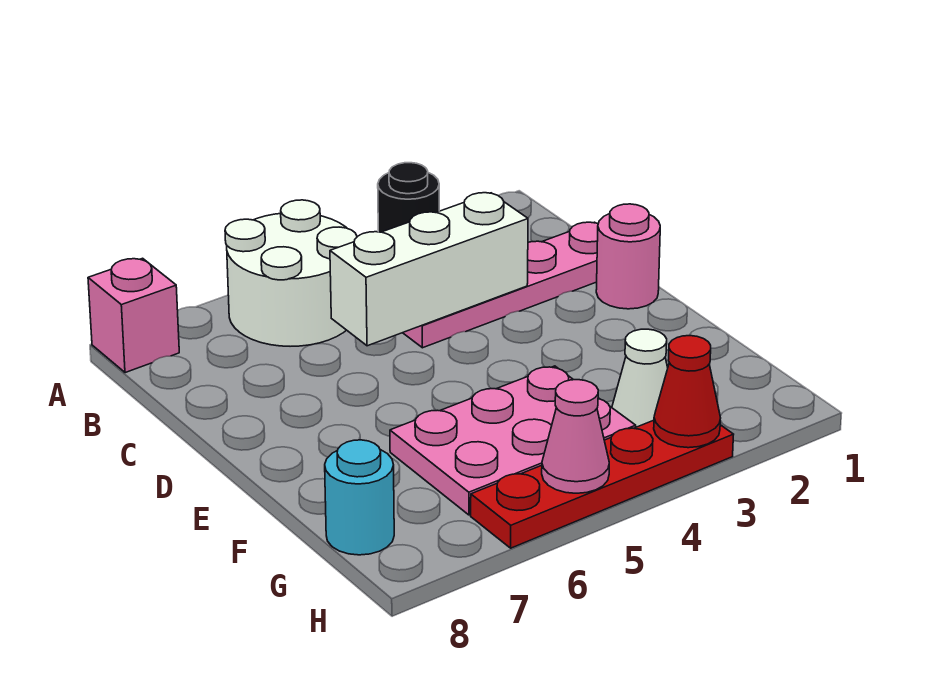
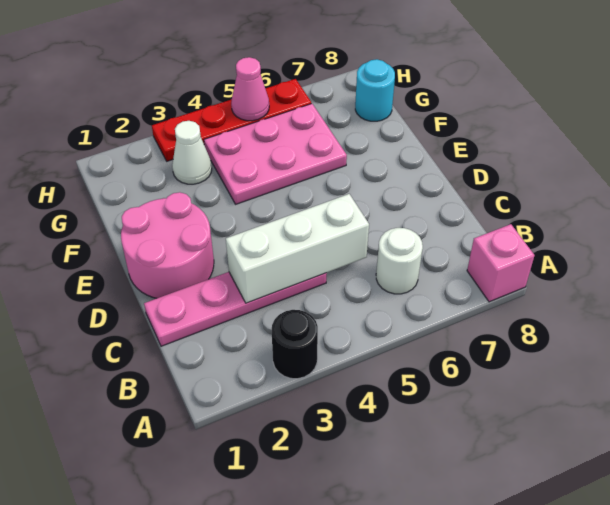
white 2x2 round brick [225,200,357,346] -> white 1x1 round brick [376,228,423,294]
pink 1x1 round brick [596,204,660,309] -> pink 2x2 round brick [121,192,214,298]
red 1x1 cone [654,336,720,448] -> none

